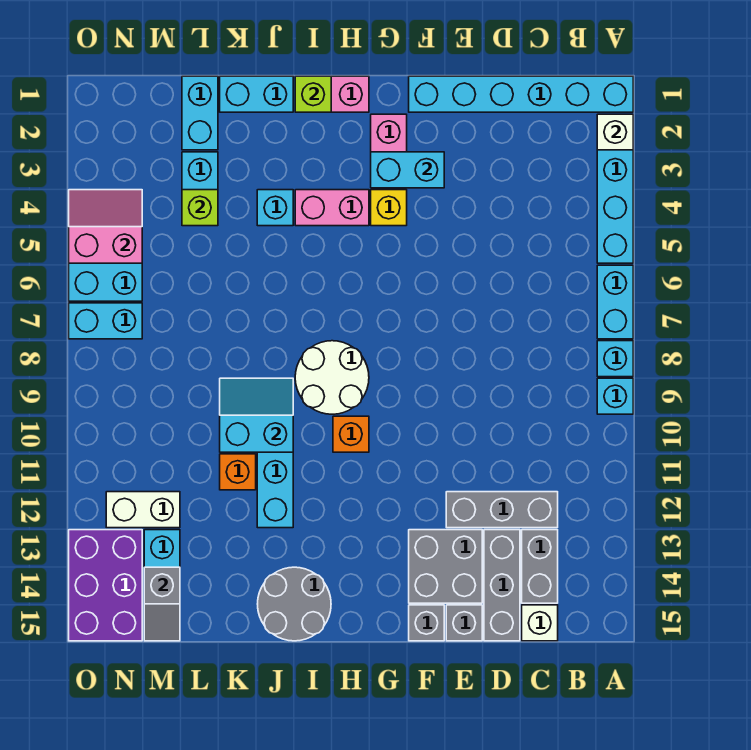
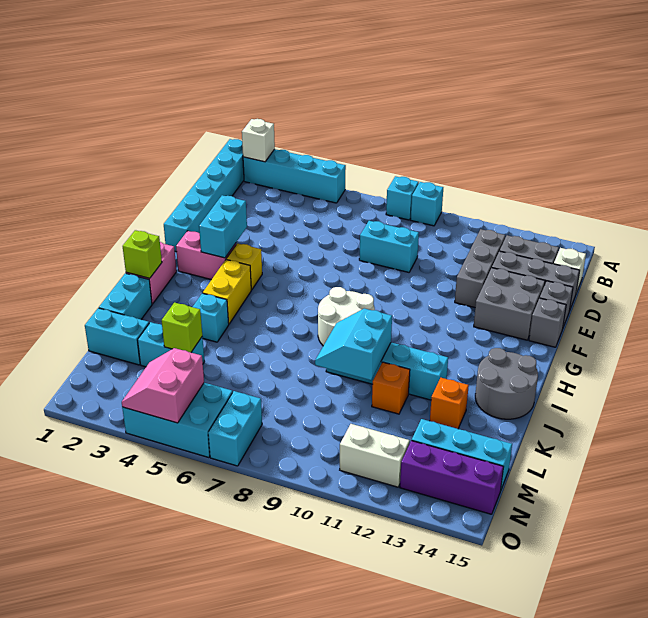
cyan 1x2 brick [597,265,633,339] -> cyan 1x2 brick moved to [359,221,419,272]
pink 1x2 brick [295,190,369,226] -> yellow 1x2 brick [203,260,251,324]
orange 1x1 brick [333,416,369,452] -> orange 1x1 brick moved to [430,378,469,429]
white 1x2 brick [106,492,180,528] -> white 1x2 brick turned to [340,424,410,487]
grey 1x2 slope [144,567,180,641] -> none
purple 2x3 brick [69,530,142,641] -> purple 1x3 brick [400,441,503,514]

